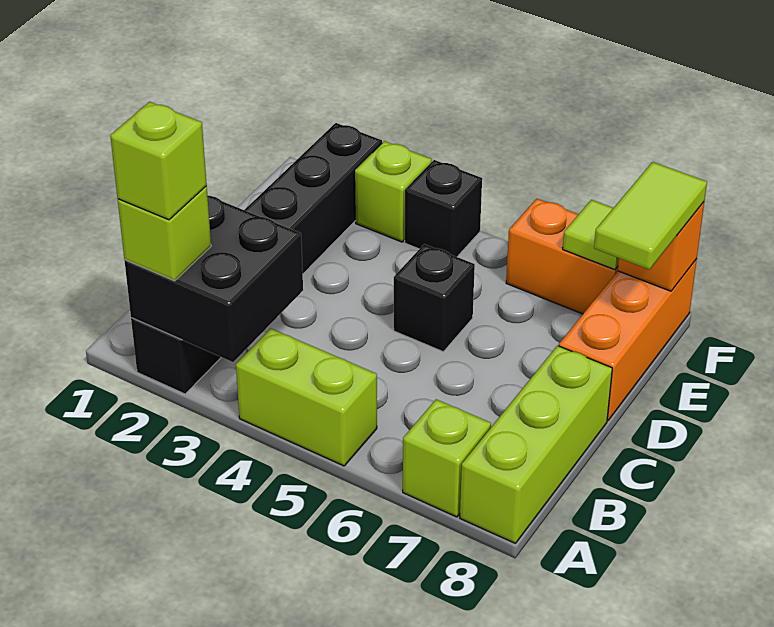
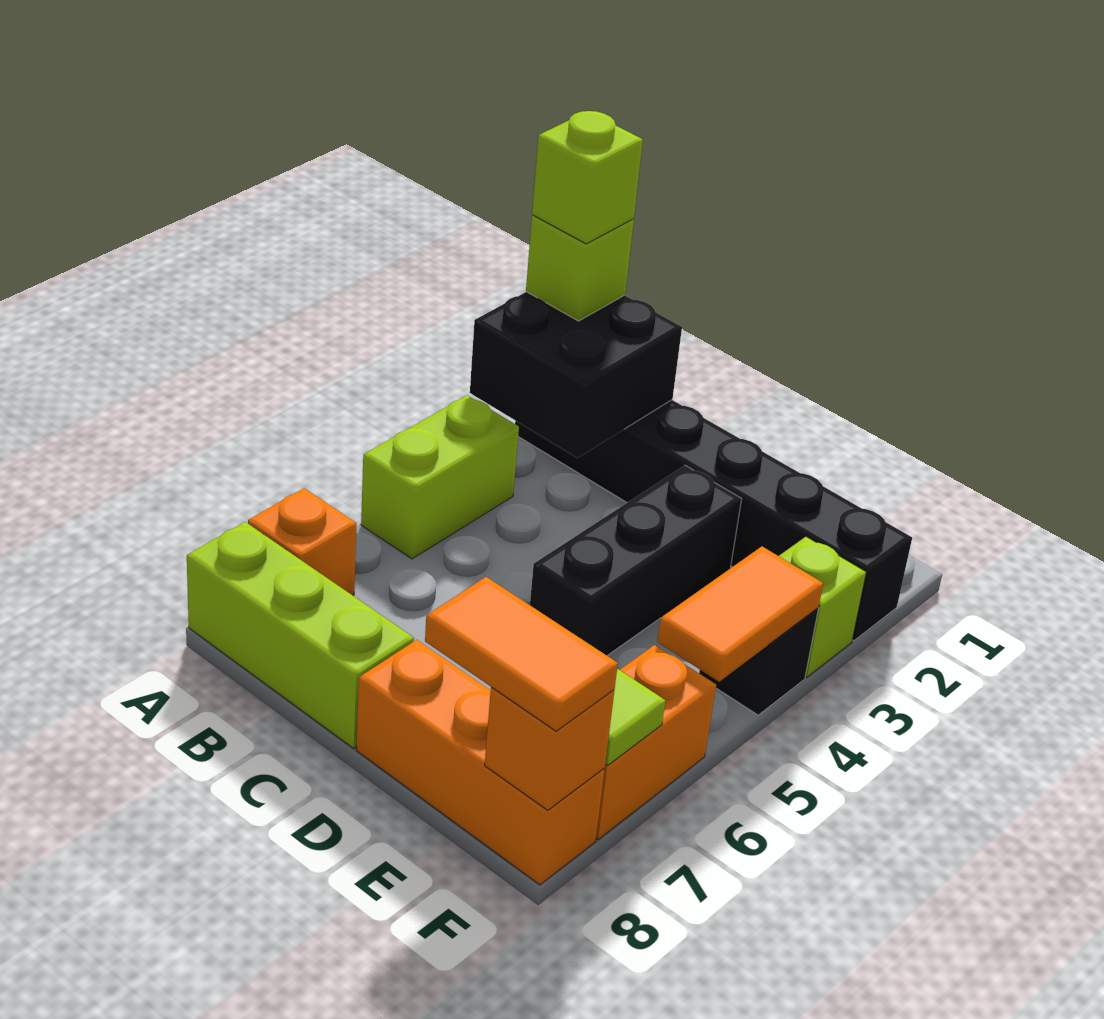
lime 1x1 brick [403,399,491,517] -> orange 1x1 brick [248,488,356,595]
black 1x1 brick [394,244,475,352] -> black 1x3 brick [530,465,741,656]
lime 1x2 tile [594,162,707,270] -> orange 1x2 tile [425,577,618,731]
none -> orange 1x2 tile [657,546,823,682]

